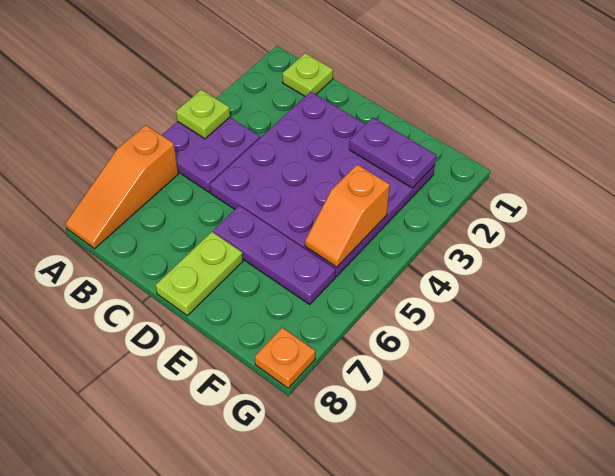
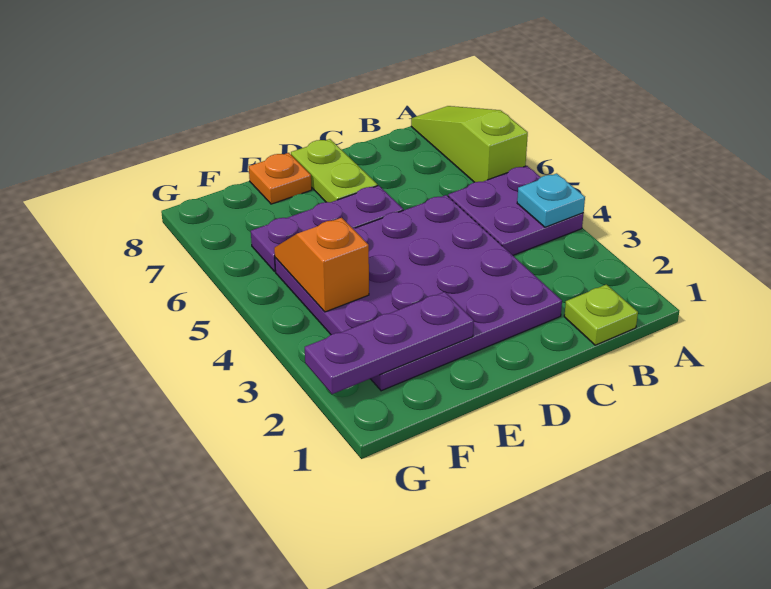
lime 1x1 plate [176,90,230,139] -> cyan 1x1 plate [517,173,585,227]
orange 1x3 slope [65,125,178,249] -> lime 1x3 slope [411,106,528,182]
purple 1x2 plate [349,118,436,188] -> purple 1x3 plate [305,292,474,394]
orange 1x1 plate [255,328,315,388] -> orange 1x1 plate moved to [249,153,312,204]

